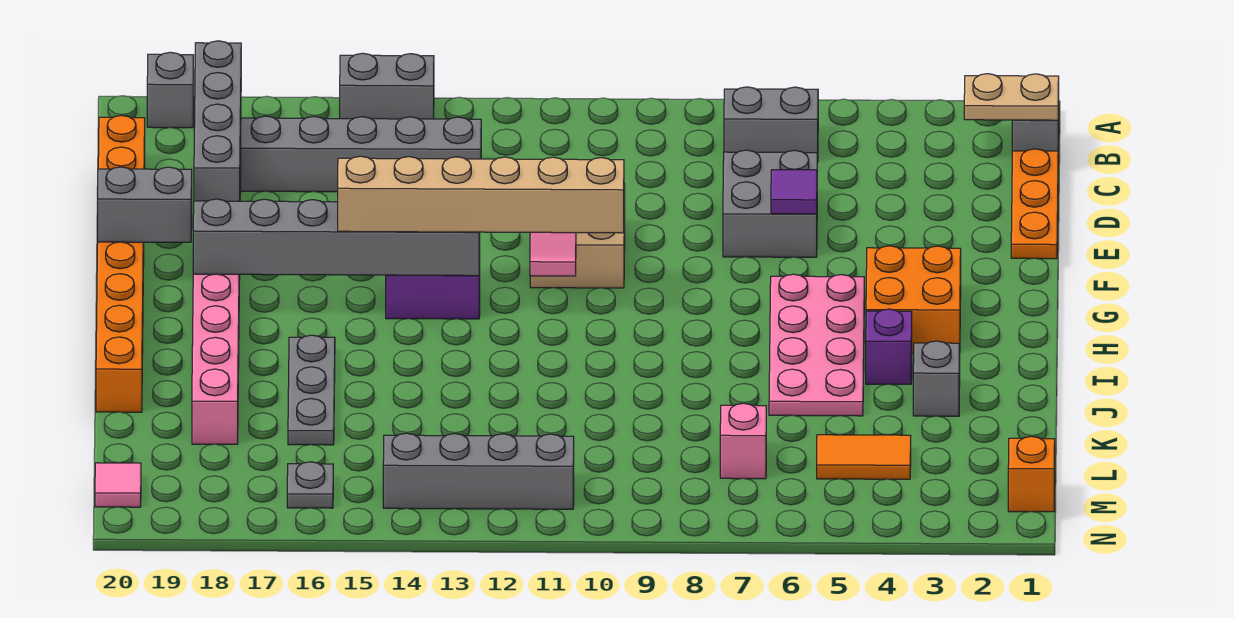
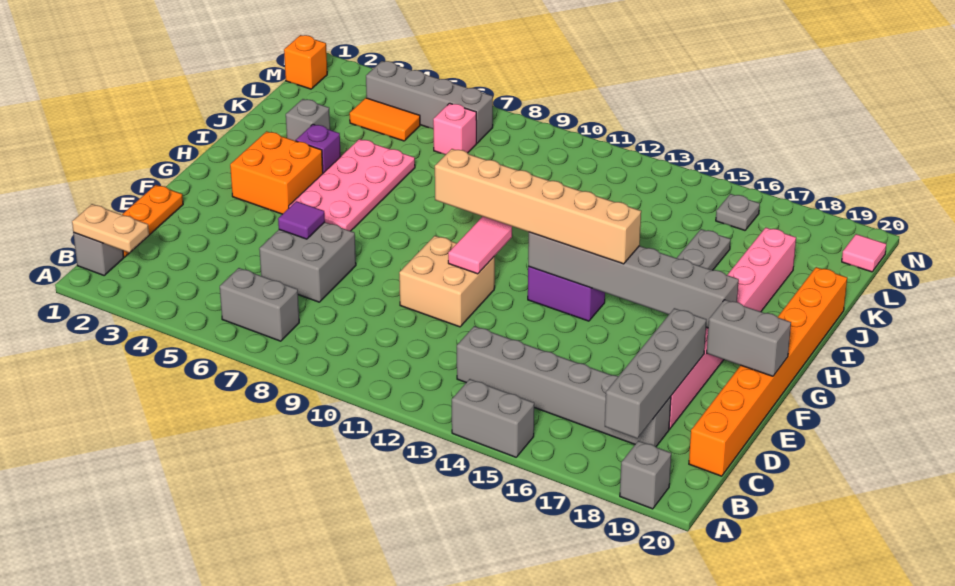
grey 1x4 brick [383,433,574,509] -> grey 1x4 brick moved to [366,61,493,143]

